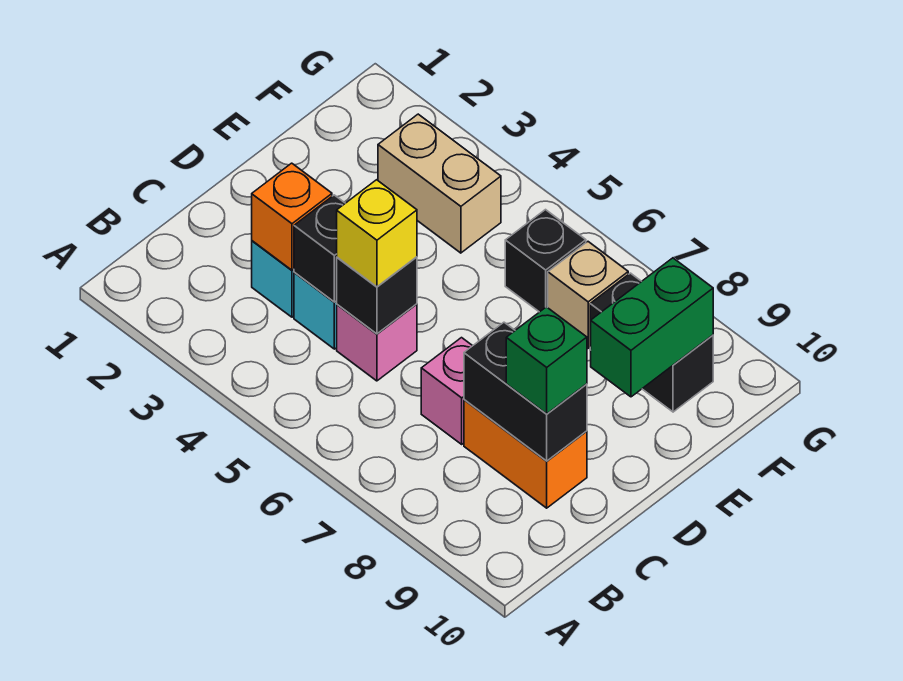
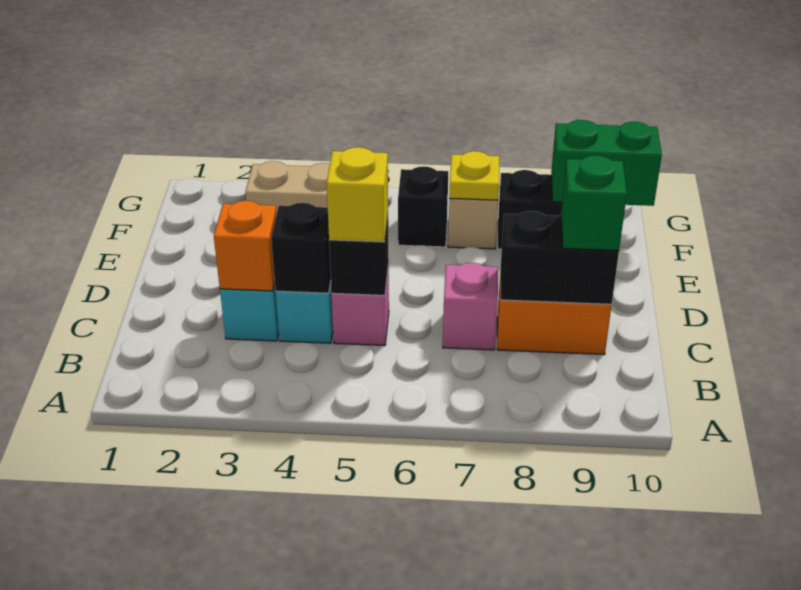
green 1x2 brick [591,258,713,397] -> green 1x2 brick turned to [551,120,662,206]
none -> yellow 1x1 plate [449,151,499,200]

